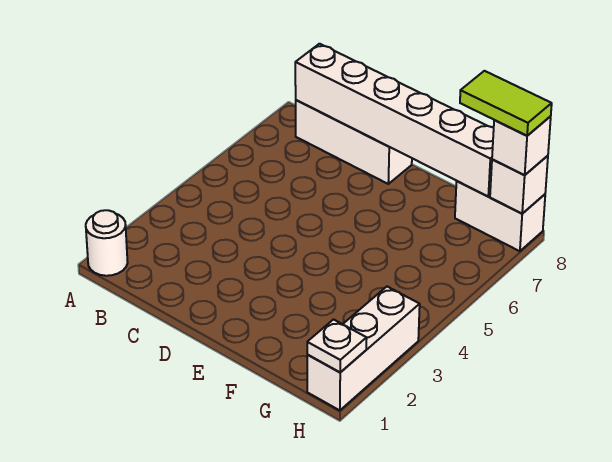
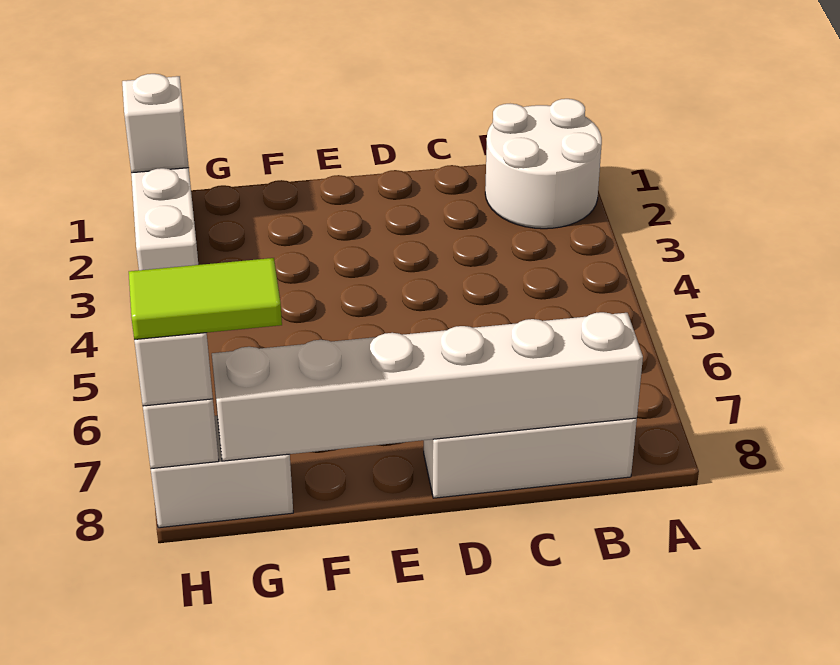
white 1x1 round brick [86,210,128,276] -> white 2x2 round brick [485,99,602,229]
white 1x1 plate [307,320,367,372] -> white 1x1 brick [122,74,189,173]

